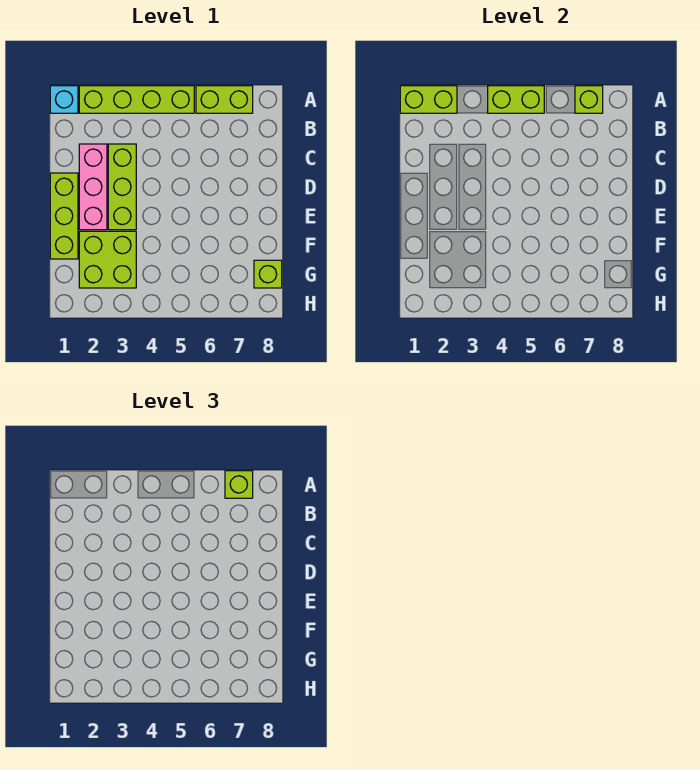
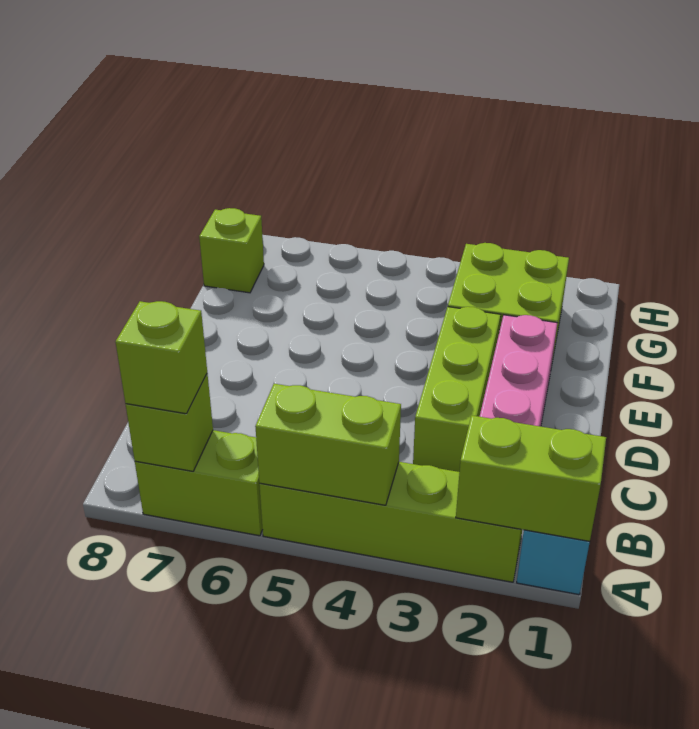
lime 1x3 brick [50,173,78,259] -> none

